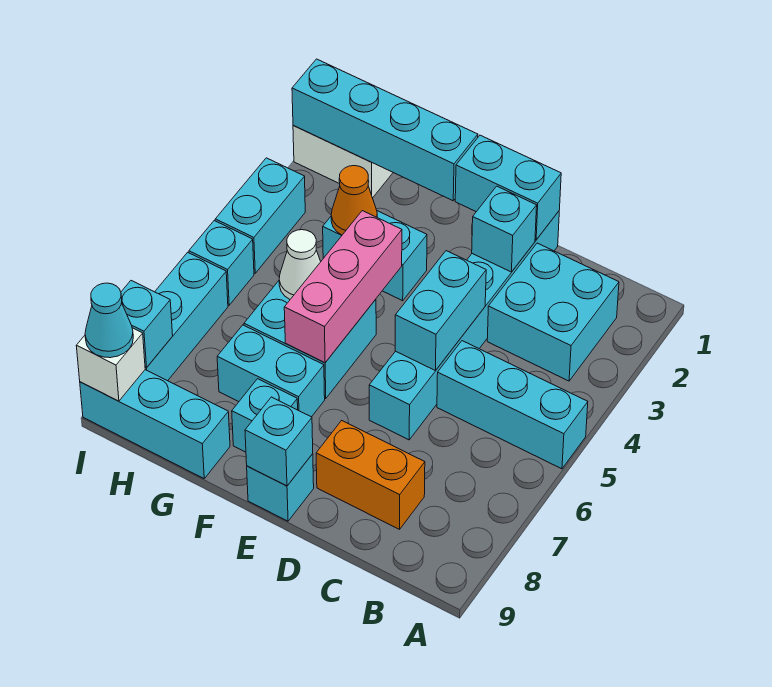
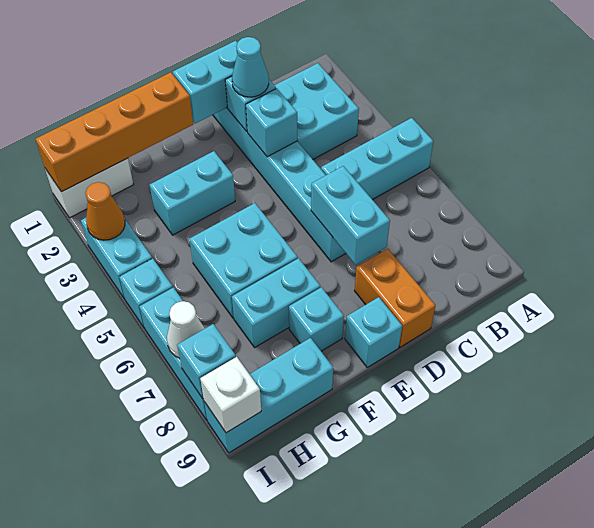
orange 1x2 brick [316,421,425,529] -> orange 1x2 brick turned to [355,249,436,347]
cyan 1x2 brick [395,251,486,371] -> cyan 1x2 brick moved to [311,166,390,265]
cyan 1x1 brick [245,397,313,486] -> cyan 1x1 brick moved to [246,89,297,157]
cyan 1x4 brick [292,59,478,201] -> orange 1x4 brick [36,72,193,192]
pink 1x3 brick [284,211,402,363] -> none
orange 1x1 cone [331,166,377,235] -> orange 1x1 cone moved to [85,182,125,240]
white 1x1 cone [279,230,321,299] -> white 1x1 cone moved to [167,301,205,358]
cyan 1x1 cone [85,283,133,358] -> cyan 1x1 cone moved to [232,37,269,97]

